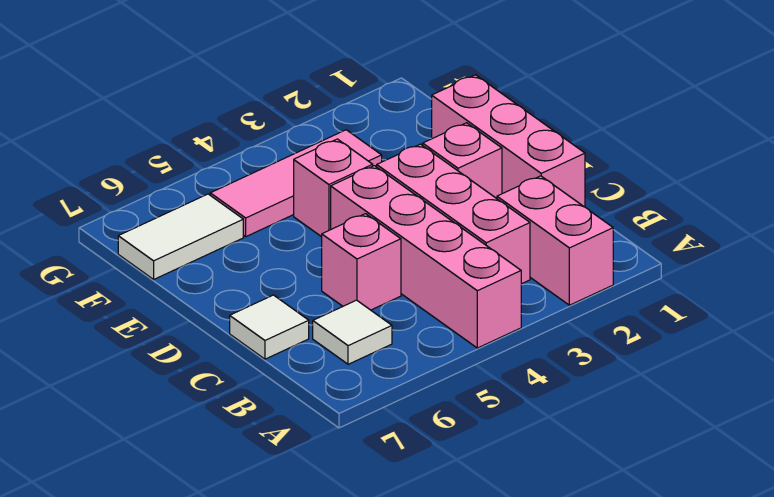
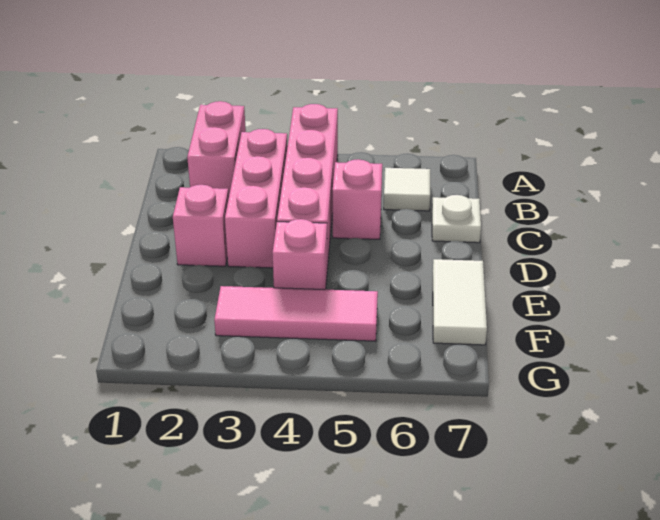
pink 1x3 brick [432,75,585,207] -> none
white 1x1 tile [230,295,309,359] -> white 1x1 plate [432,195,481,243]
white 1x2 tile [118,194,243,279] -> white 1x2 tile turned to [433,259,487,345]

